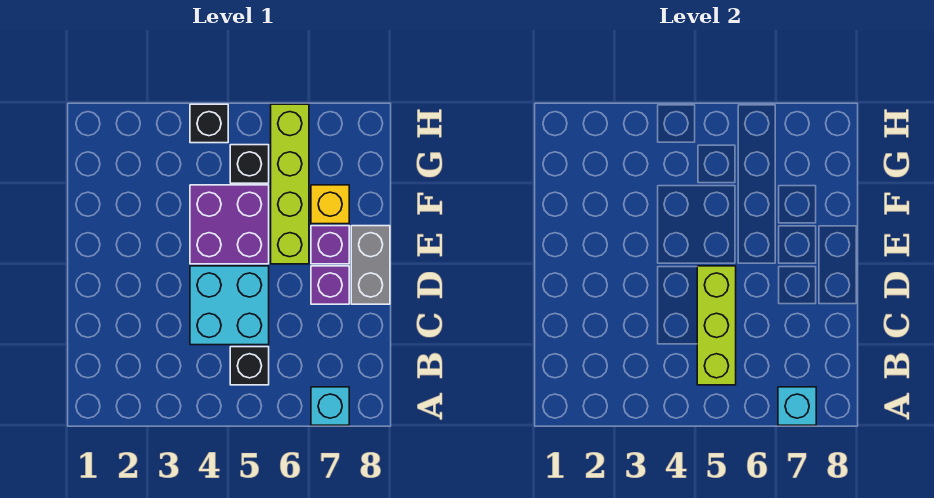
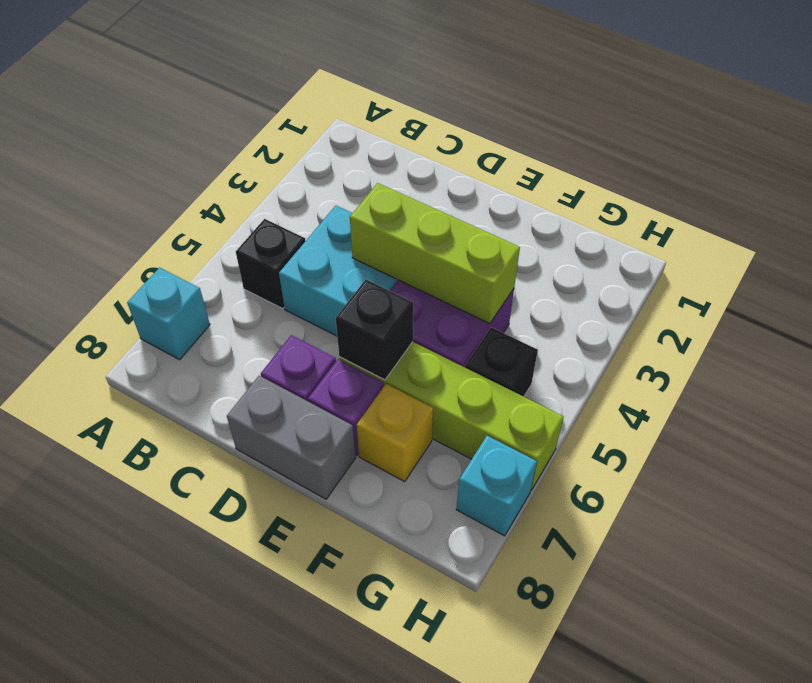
cyan 1x1 brick [778,387,816,425] -> cyan 1x1 brick moved to [456,436,537,536]
lime 1x3 brick [697,266,736,385] -> lime 1x3 brick moved to [350,183,520,324]
black 1x1 brick [190,104,228,143] -> black 1x1 brick moved to [336,280,413,380]

